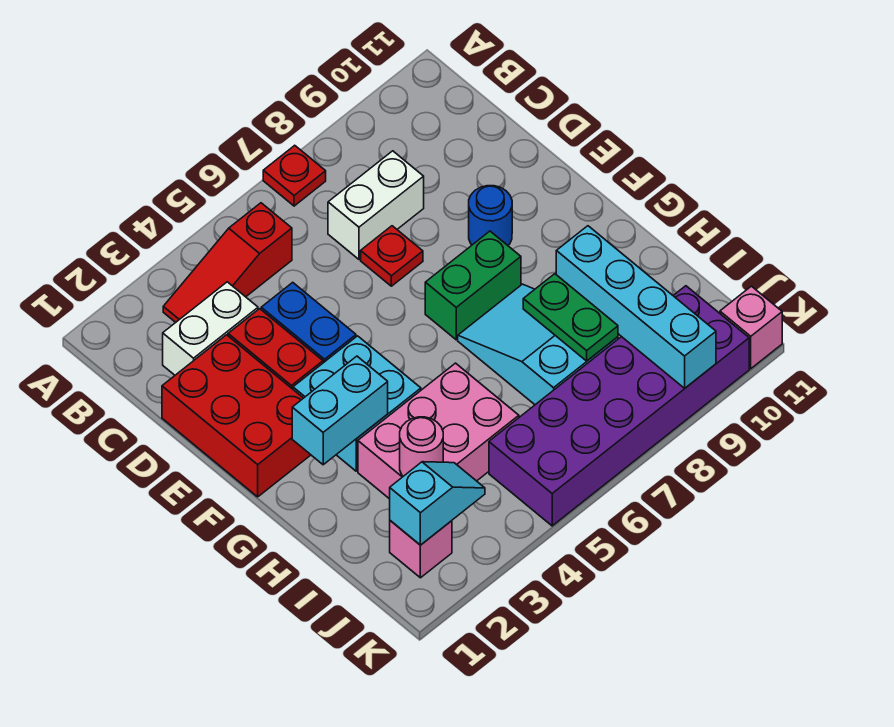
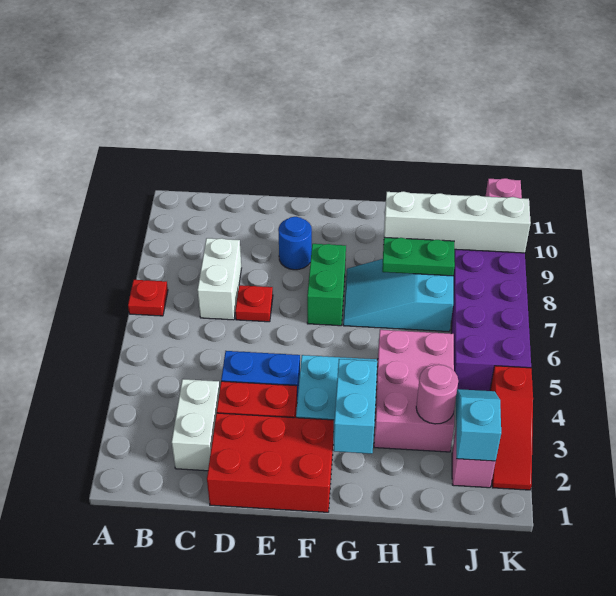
red 1x3 slope [163,203,292,322] -> red 1x3 slope moved to [490,366,533,490]
cyan 1x4 brick [556,226,716,388] -> white 1x4 brick [384,191,531,253]

